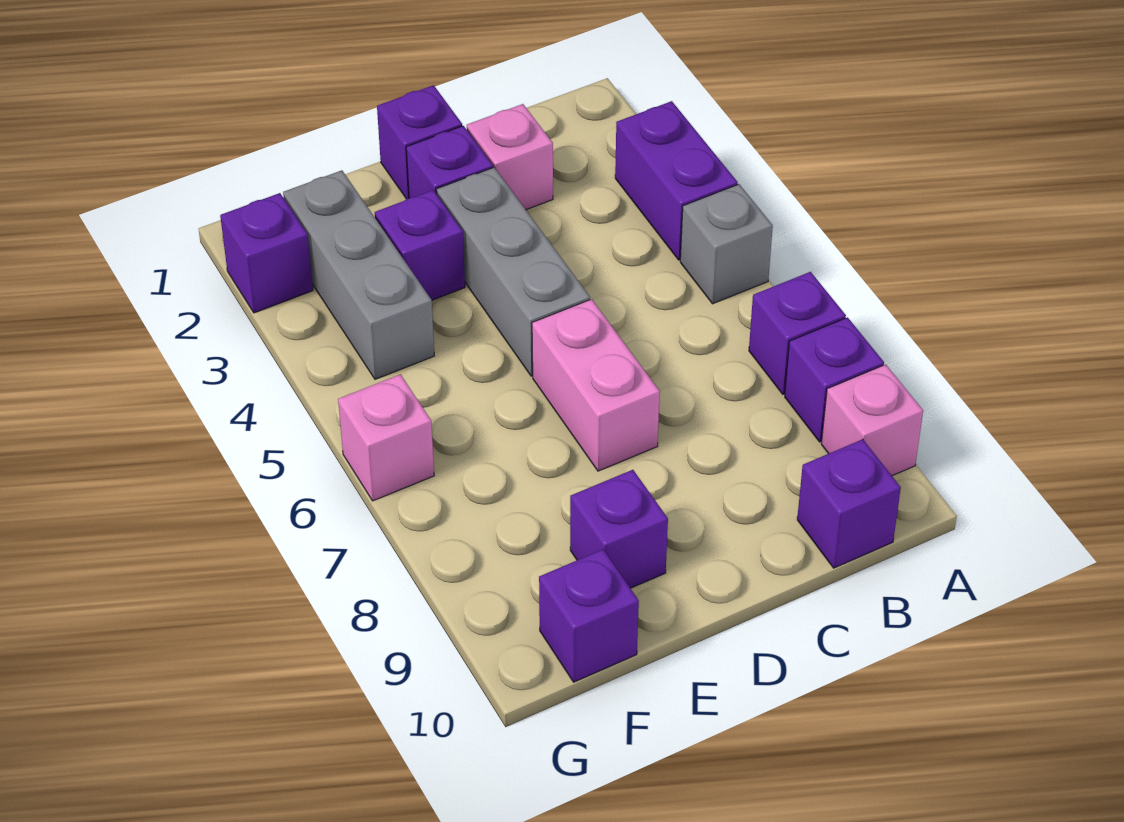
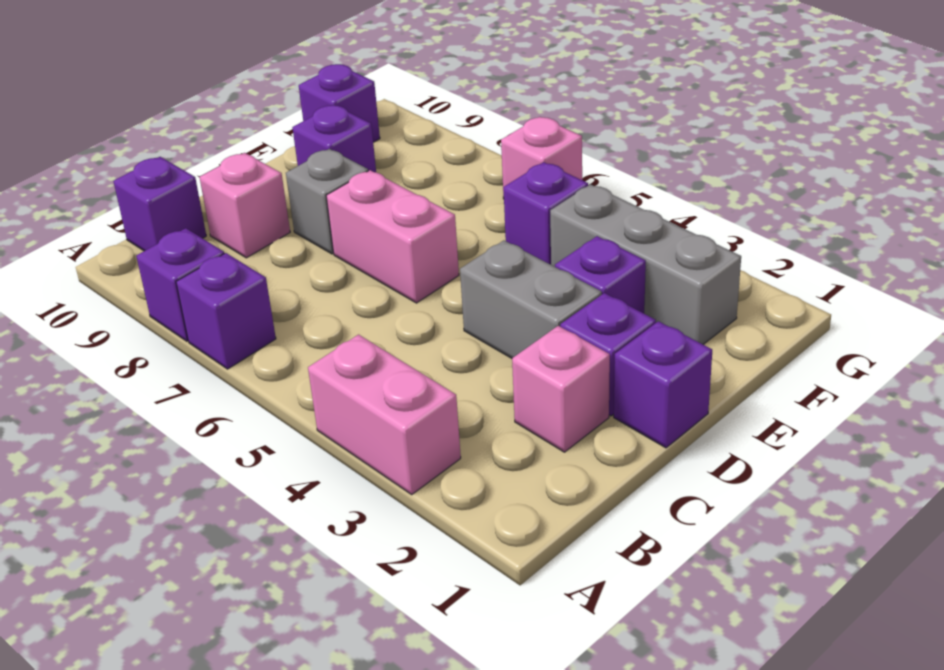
purple 1x2 brick [615,101,738,260] -> pink 1x2 brick [308,335,461,494]
grey 1x1 brick [680,184,773,304] -> grey 1x1 brick moved to [286,149,368,254]
pink 1x1 brick [821,365,923,476] -> pink 1x1 brick moved to [200,153,290,258]
grey 1x3 brick [436,168,590,376] -> grey 1x2 brick [460,240,602,358]
purple 1x1 brick [220,193,313,313] -> purple 1x1 brick moved to [503,162,588,265]

